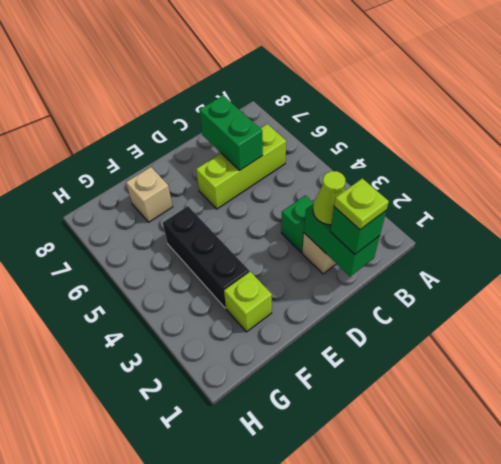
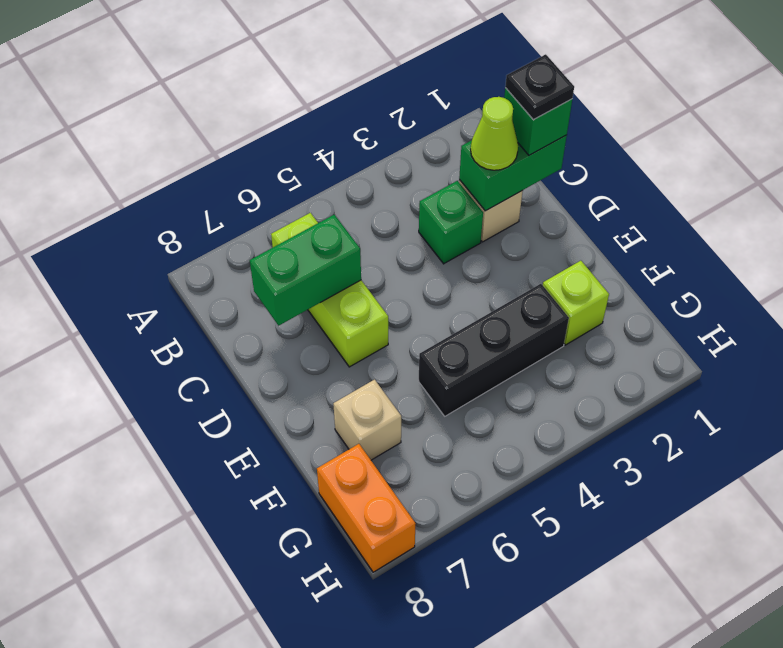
lime 1x1 plate [334,178,389,230] -> black 1x1 plate [505,54,574,120]
none -> orange 1x2 brick [317,444,416,572]

